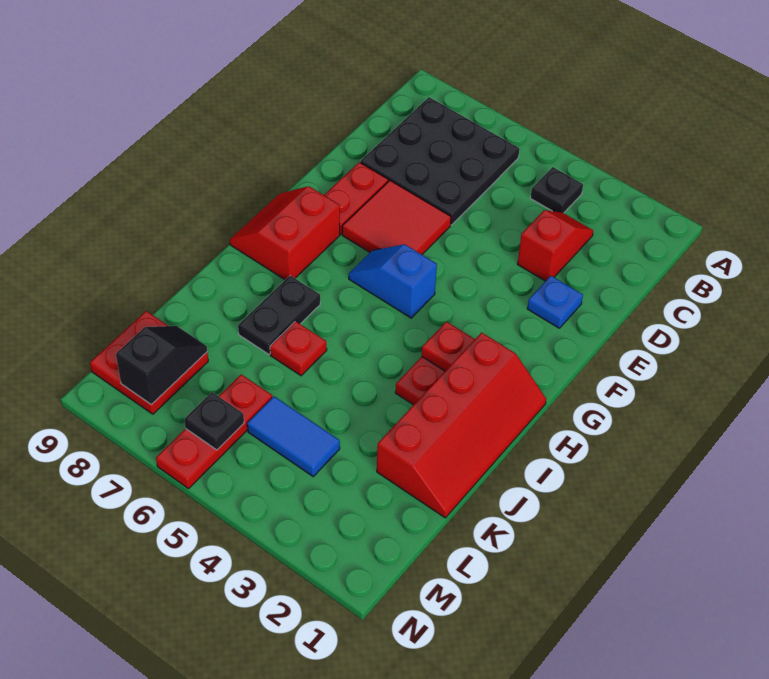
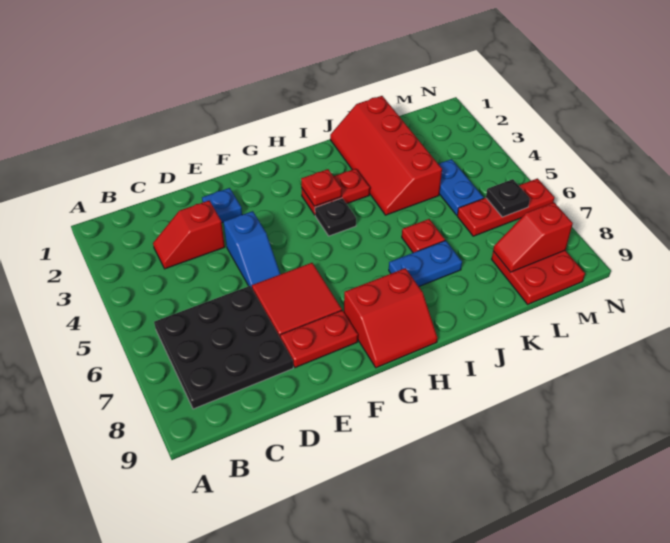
black 1x1 plate [530,167,583,213] -> black 1x1 plate moved to [315,198,356,236]
blue 1x2 slope [349,244,437,318] -> blue 1x2 slope moved to [224,211,280,287]
red 2x4 slope [377,333,546,518] -> red 2x4 slope turned to [330,96,442,215]
black 1x2 plate [238,276,320,354] -> blue 1x2 plate [389,240,462,286]
blue 1x2 tile [247,397,340,476] -> blue 1x2 plate [439,159,484,215]
black 1x2 slope [116,326,207,405] -> red 1x2 slope [493,202,573,272]

